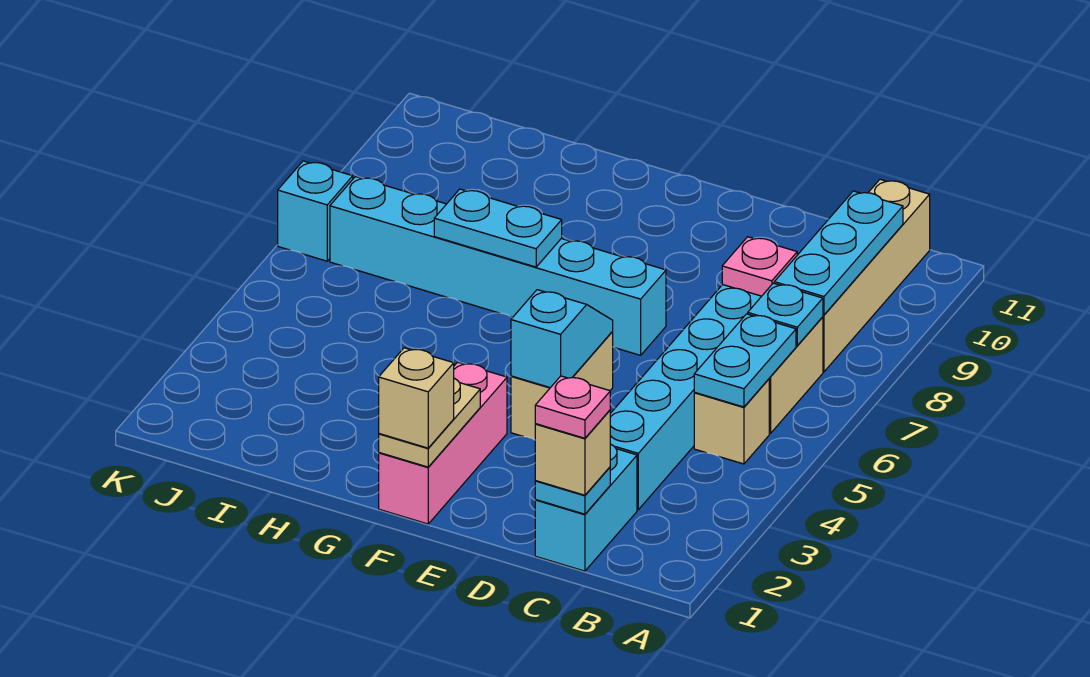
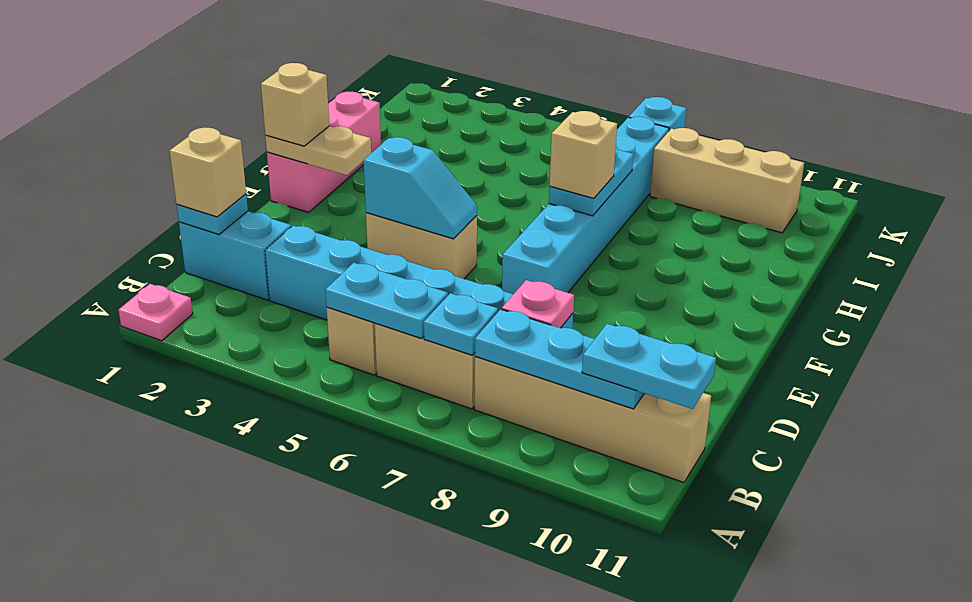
none -> cyan 1x2 plate [582,324,716,409]
pink 1x1 plate [535,376,610,438] -> pink 1x1 plate moved to [118,284,193,341]
pink 1x3 brick [379,362,507,524] -> pink 1x3 brick turned to [267,92,381,212]
none -> tan 1x1 brick [550,111,617,198]
none -> tan 1x3 brick [650,128,804,233]

